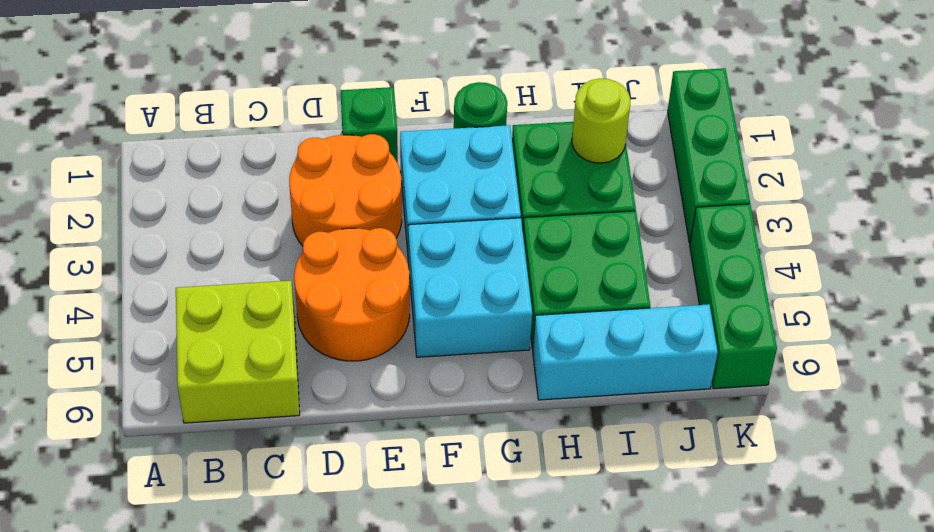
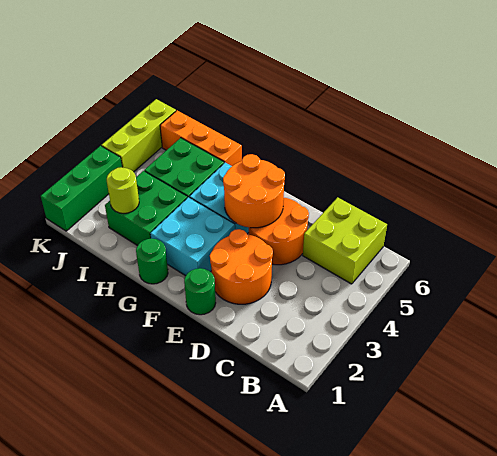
green 1x1 brick [341,87,398,163] -> green 1x1 round brick [184,268,216,315]
none -> orange 2x2 round brick [223,154,285,228]
cyan 1x3 brick [533,304,718,400] -> orange 1x3 brick [160,111,242,166]
green 1x3 brick [690,204,777,389] -> lime 1x3 brick [102,99,176,172]

